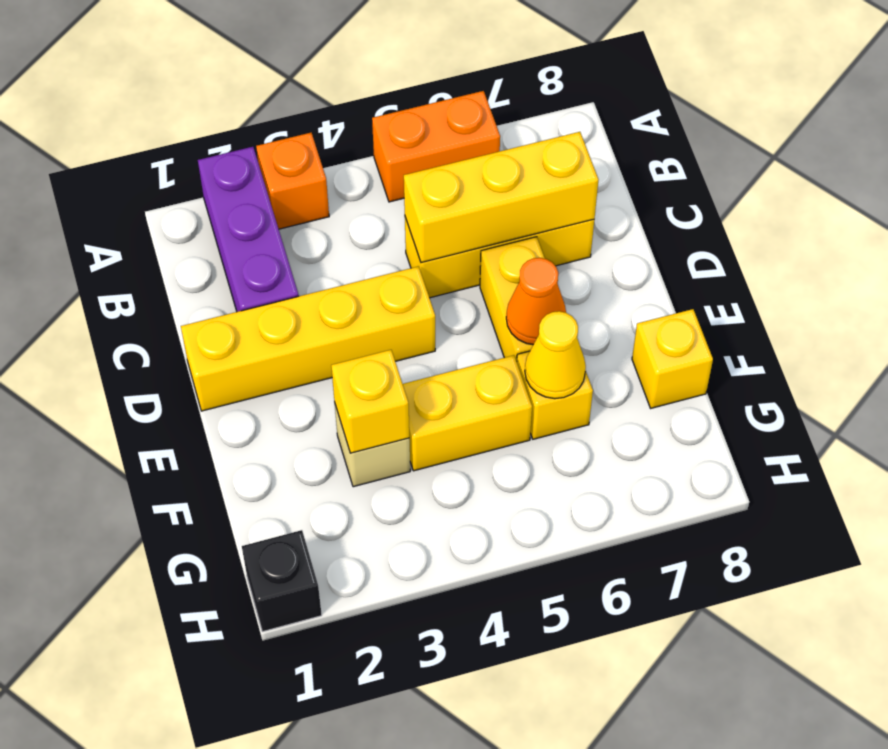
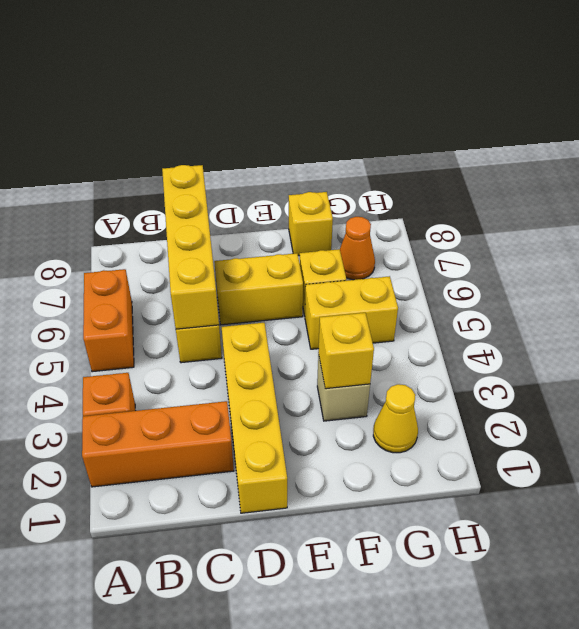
purple 1x3 brick [198,147,299,312] -> orange 1x3 brick [82,401,234,487]
yellow 1x3 brick [404,132,598,263] -> yellow 1x4 brick [162,165,219,329]
orange 1x1 cone [506,258,566,345] -> orange 1x1 cone moved to [340,217,375,280]
yellow 1x2 brick [403,355,532,471] -> yellow 1x2 brick turned to [305,276,398,349]
yellow 1x1 cone [525,311,586,399] -> yellow 1x1 cone moved to [373,384,418,453]
black 1x1 brick [242,530,322,632] -> none

